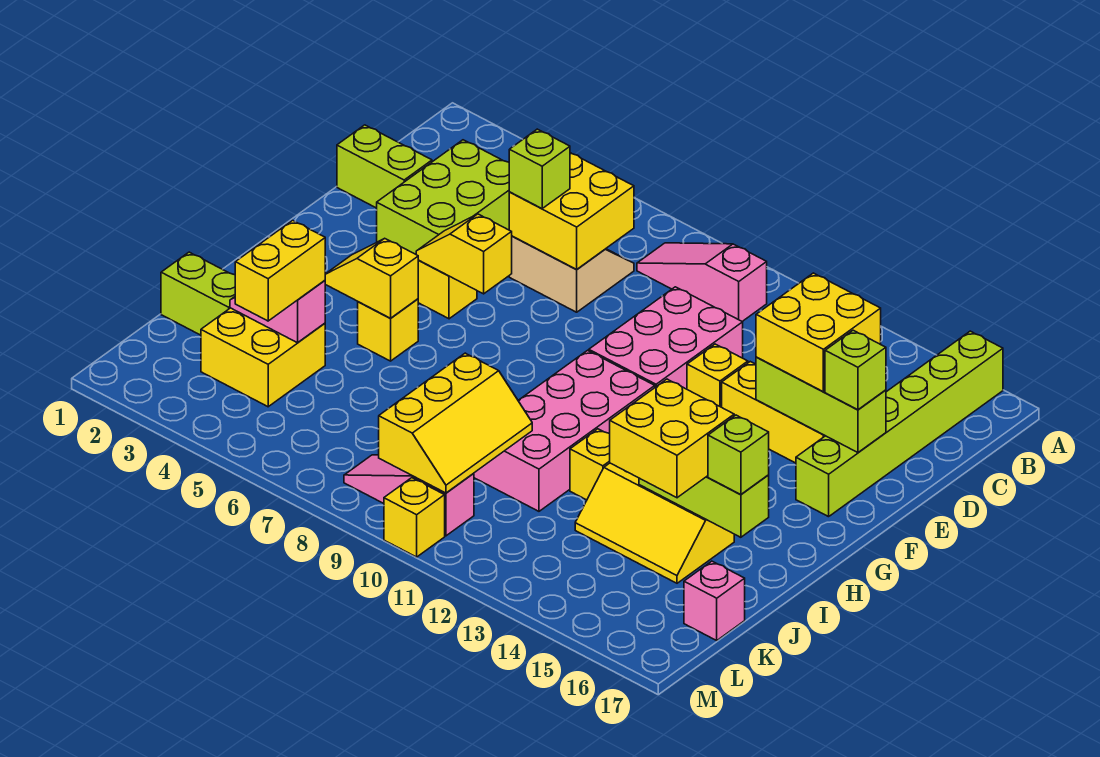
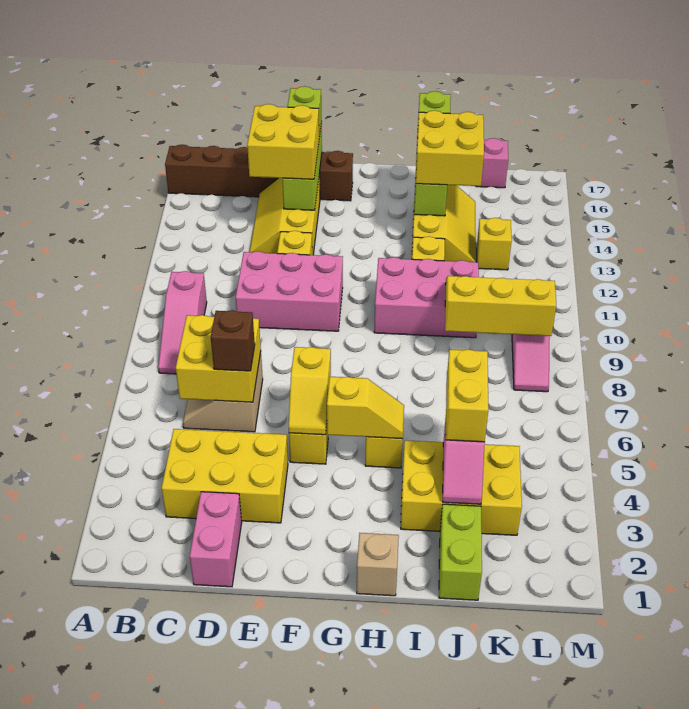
lime 1x6 brick [796,331,1003,517] -> brown 1x6 brick [165,145,353,201]
lime 2x3 brick [377,140,509,254] -> yellow 2x3 brick [161,429,288,523]
lime 1x2 brick [337,125,432,208] -> pink 1x2 brick [190,492,242,587]
lime 1x1 brick [509,129,570,208] -> brown 1x1 brick [211,310,255,371]
pink 2x4 brick [474,351,655,511] -> pink 2x3 brick [374,257,479,338]
none -> tan 1x1 brick [357,533,399,596]
yellow 1x2 slope [325,238,418,318] -> yellow 1x2 slope turned to [327,377,404,439]
yellow 2x2 brick [201,308,325,407] -> yellow 2x3 brick [401,440,522,535]
yellow 1x2 brick [235,220,325,321] -> yellow 1x2 brick turned to [446,349,489,442]
yellow 1x1 brick [384,478,445,557] -> yellow 1x1 brick moved to [477,218,512,270]

